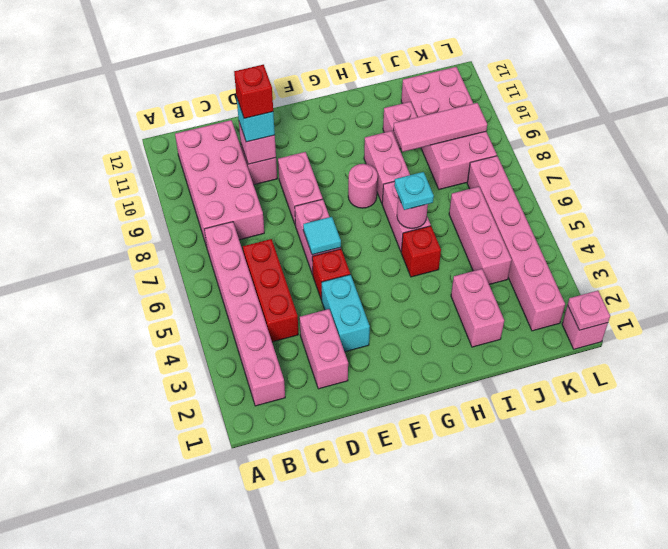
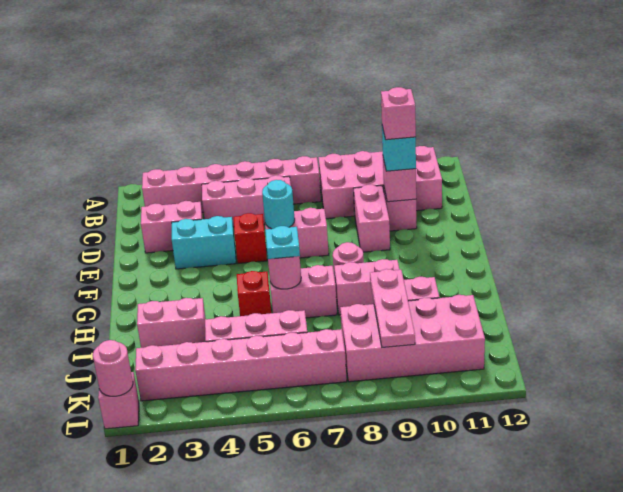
red 1x3 brick [243,239,298,342] -> pink 1x3 brick [202,175,291,227]
red 1x1 brick [234,65,273,118] -> pink 1x1 brick [381,87,416,140]
cyan 1x1 tile [303,217,341,255] -> cyan 1x1 round brick [262,180,295,229]
pink 1x2 brick [278,152,323,225] -> pink 1x2 brick turned to [354,185,390,252]
pink 1x3 tile [393,103,487,152] -> pink 1x3 plate [370,269,415,347]
pink 1x1 plate [568,291,610,330] -> pink 1x1 round brick [93,340,133,396]

